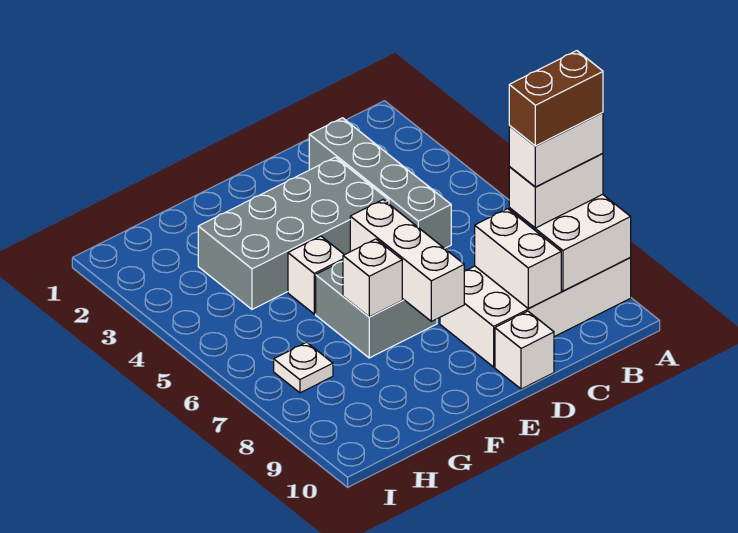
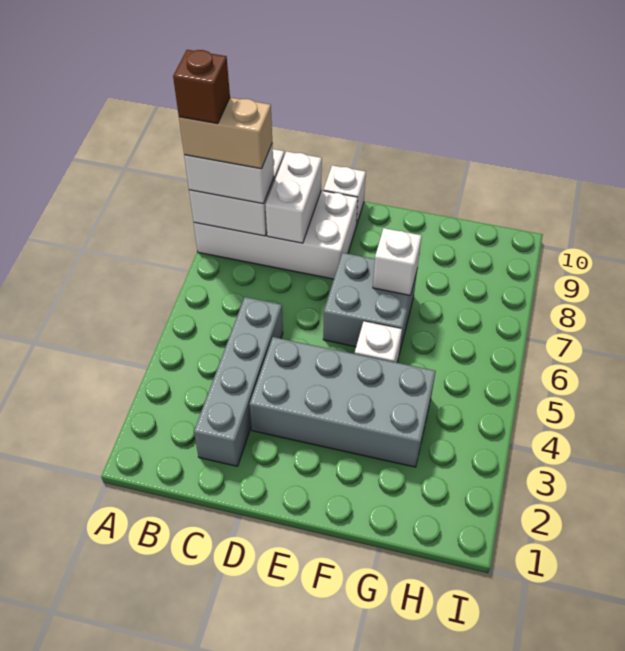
white 1x2 brick [509,113,603,187] -> tan 1x2 brick [179,98,272,169]
brown 1x2 brick [509,51,603,146] -> brown 1x1 brick [173,50,230,124]
white 1x3 brick [350,200,464,321] -> none
white 1x1 plate [274,342,333,393] -> none

